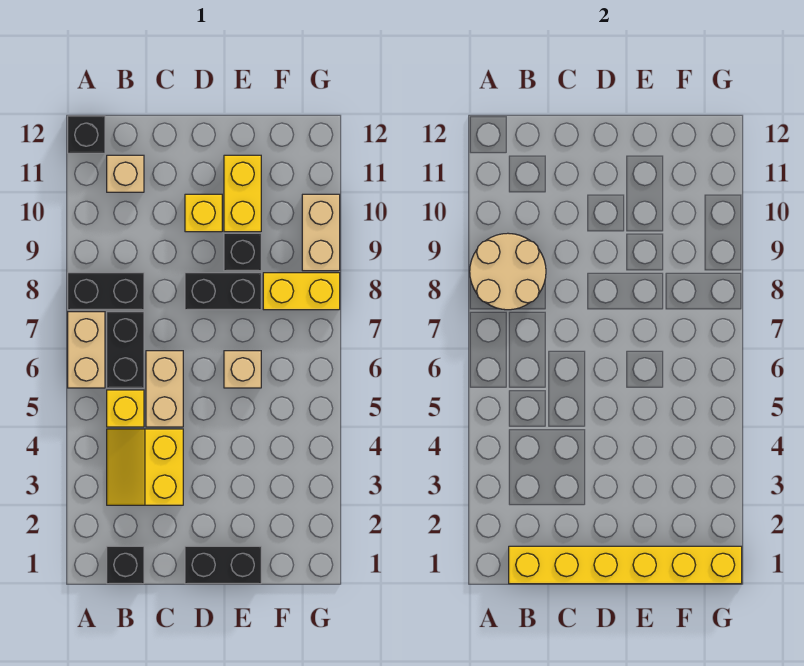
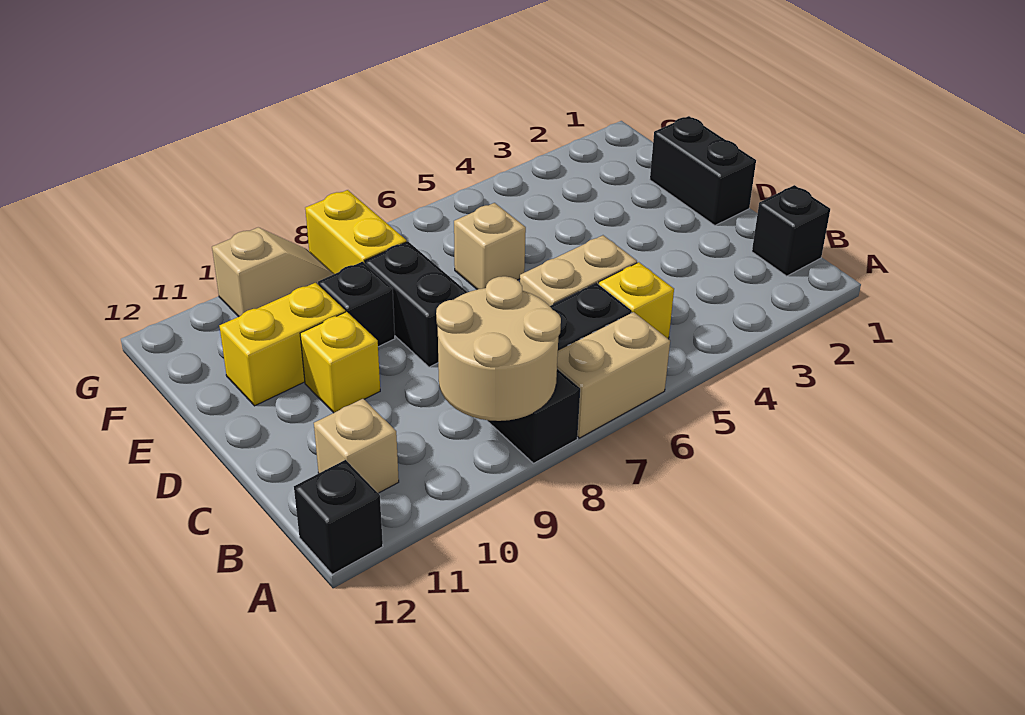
yellow 1x6 brick [509,546,742,584] -> none
yellow 2x2 slope [107,429,183,505] -> none
tan 1x2 brick [302,194,340,271] -> tan 1x2 slope [212,227,333,317]

